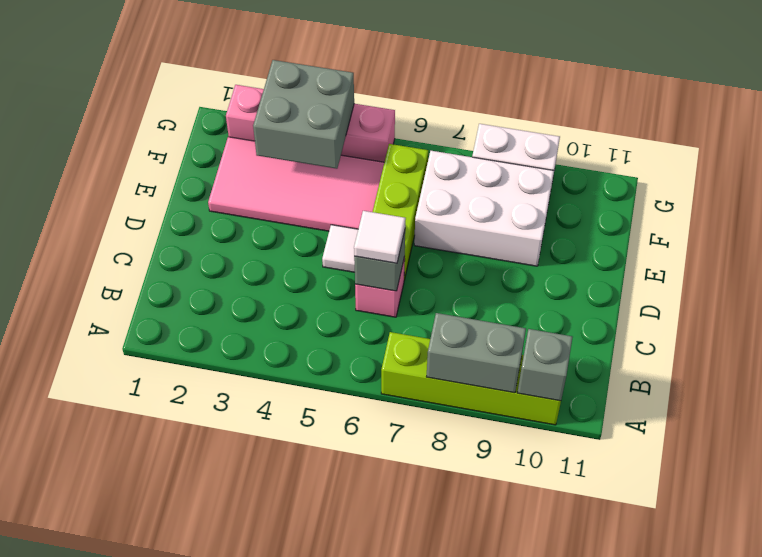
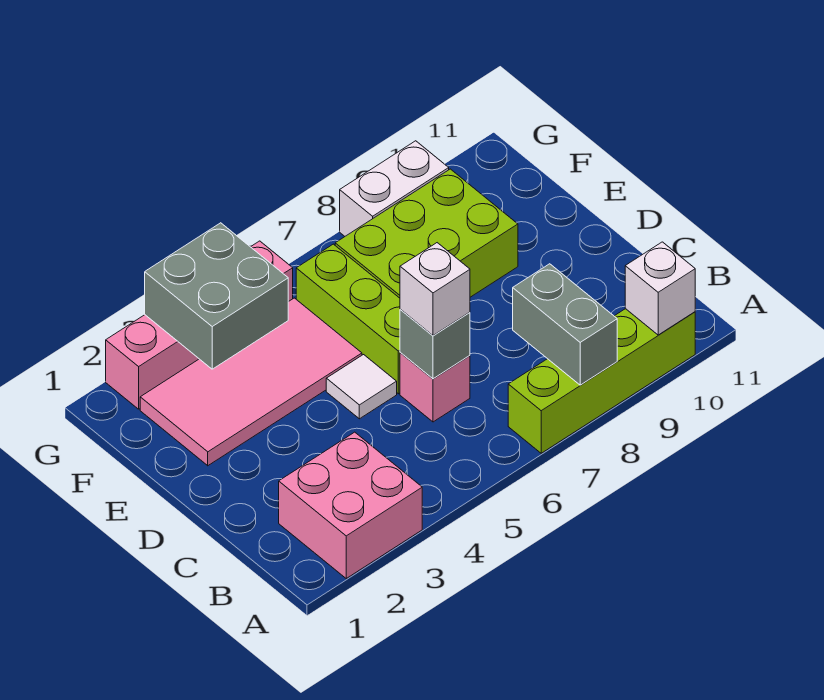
none -> pink 2x2 brick [279,432,422,578]
grey 1x2 brick [427,313,526,393] -> grey 1x2 brick turned to [513,264,617,385]
grey 1x1 brick [518,329,573,401] -> white 1x1 brick [625,242,695,335]
white 1x1 tile [354,211,406,263] -> white 1x1 brick [400,243,470,336]
white 2x3 brick [414,151,554,266] -> lime 2x3 brick [335,169,518,298]

